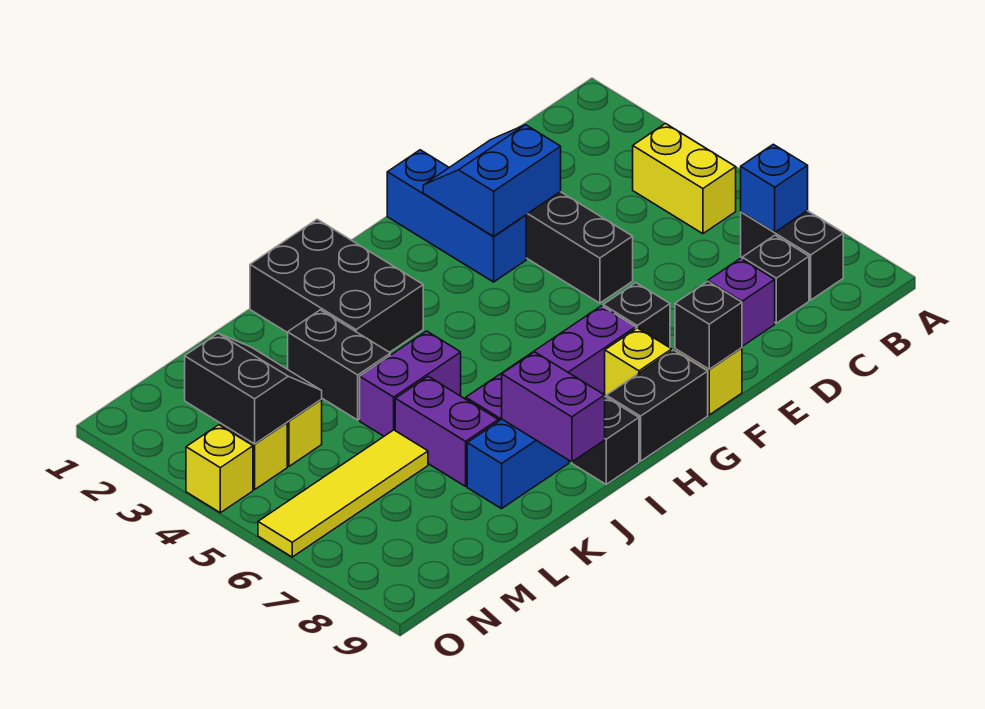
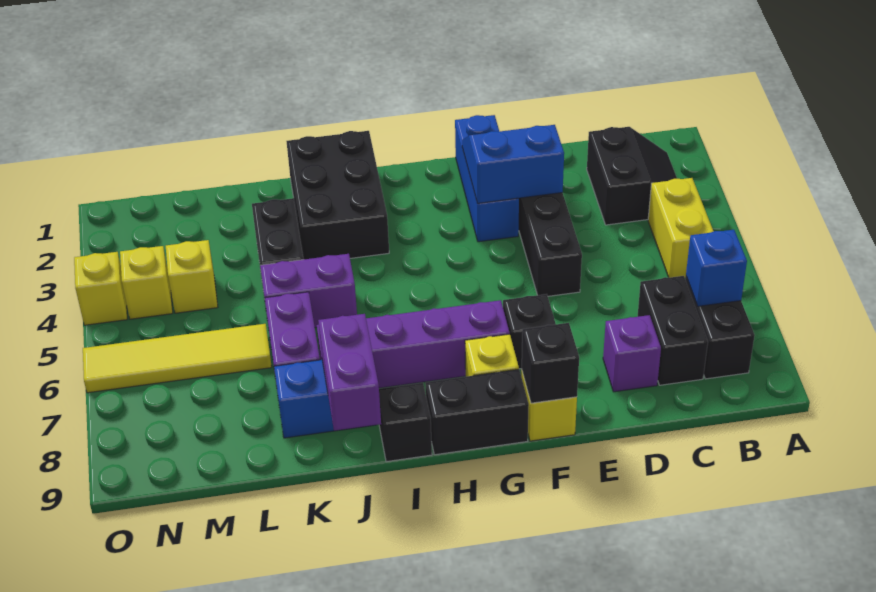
black 1x1 brick [742,235,809,323] -> black 1x2 brick [637,276,708,385]
black 2x2 slope [185,333,322,444] -> black 2x2 slope moved to [587,127,677,225]

